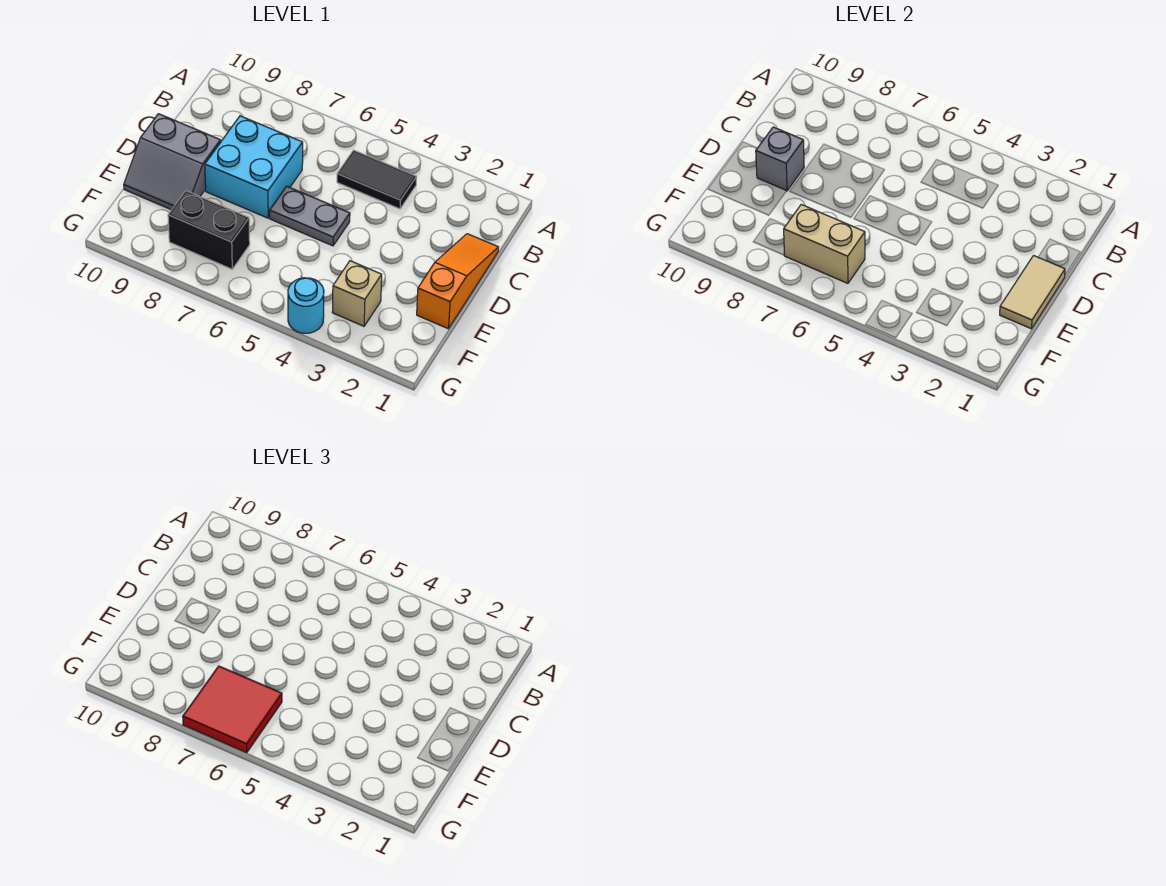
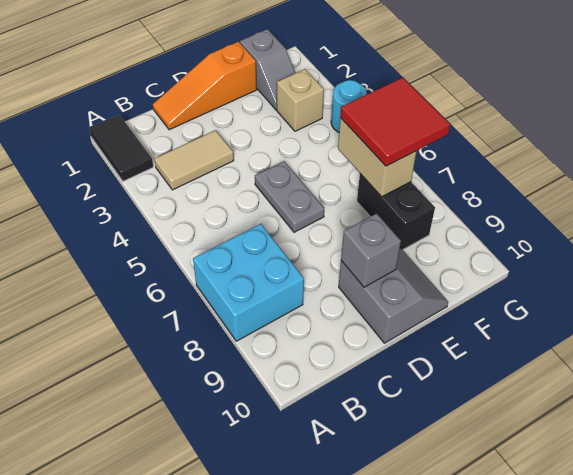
black 1x2 tile [337,150,417,209] -> black 1x2 tile moved to [89,115,153,181]
cyan 2x2 brick [205,116,303,218] -> cyan 2x2 brick moved to [193,224,304,341]
tan 1x2 tile [1000,256,1065,329] -> tan 1x2 tile moved to [155,130,234,190]
none -> grey 1x2 slope [240,29,295,110]

